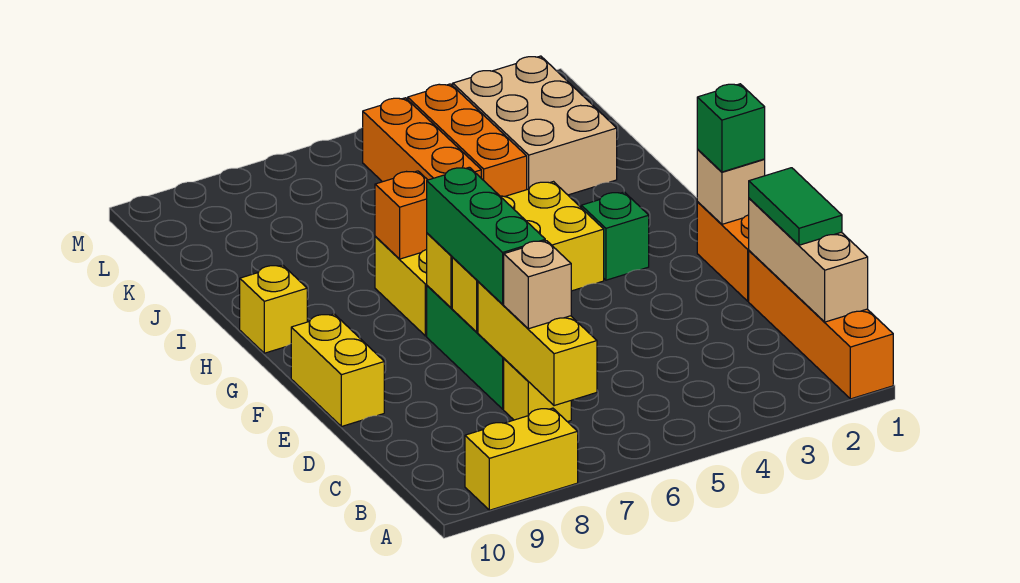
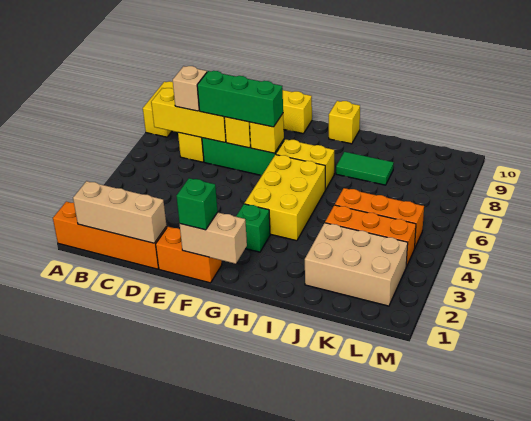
green 1x2 tile [749,168,842,245] -> green 1x2 tile moved to [336,152,394,185]
tan 1x1 brick [697,150,765,224] -> tan 1x2 brick [180,212,247,264]
orange 1x1 brick [375,171,427,259] -> none

